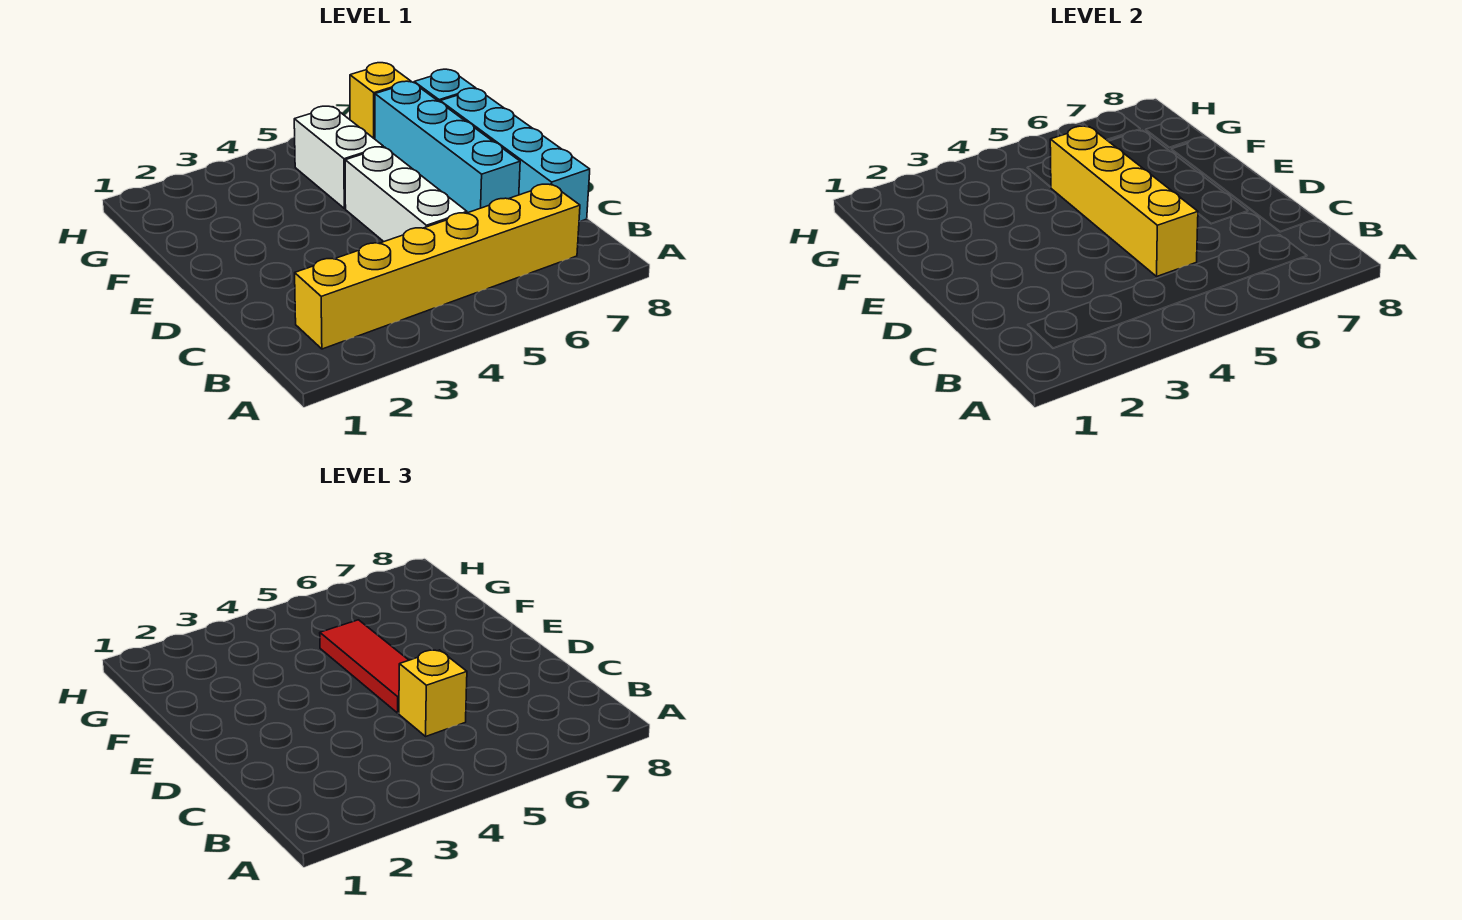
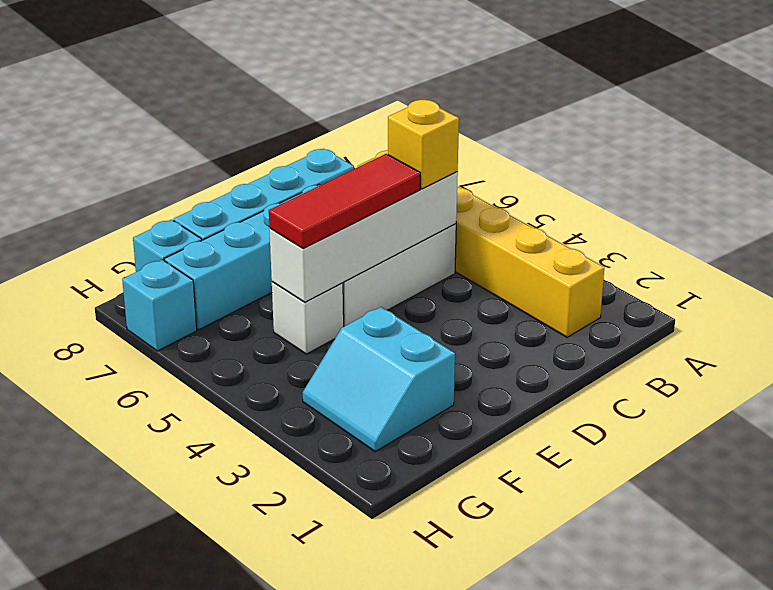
yellow 1x4 brick [1050,126,1198,276] -> white 1x4 brick [269,172,458,302]
none -> cyan 2x2 slope [303,307,455,452]
white 1x2 brick [294,106,383,208] -> white 1x1 brick [272,282,344,354]
yellow 1x1 brick [350,63,411,139] -> cyan 1x1 brick [122,260,197,351]

